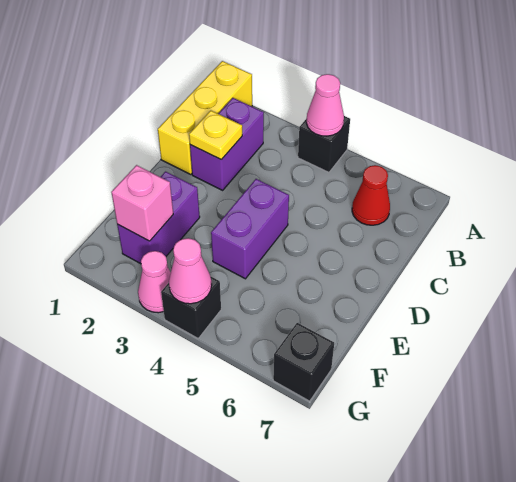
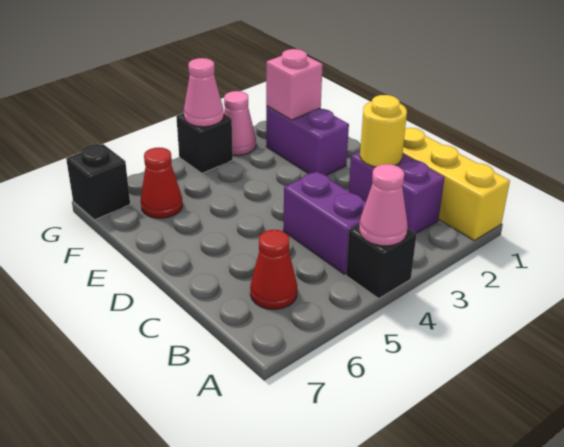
yellow 1x1 plate [189,111,242,160] -> yellow 1x1 round brick [360,95,407,167]
purple 1x2 brick [211,179,289,279] -> purple 1x2 brick moved to [283,172,366,274]
none -> red 1x1 cone [141,147,183,218]

